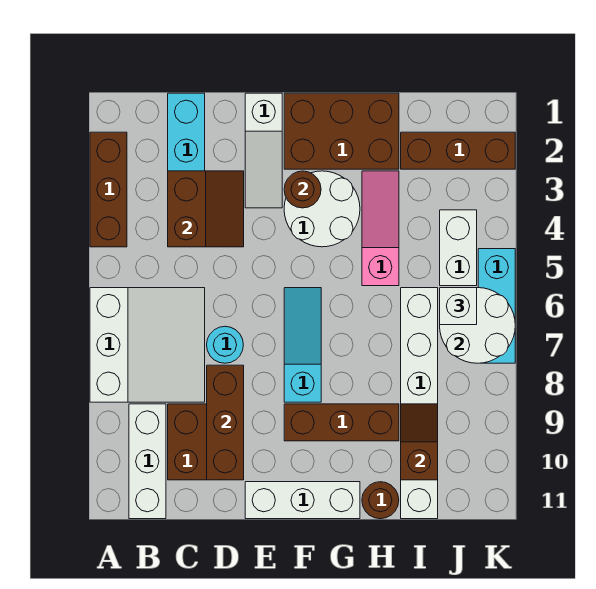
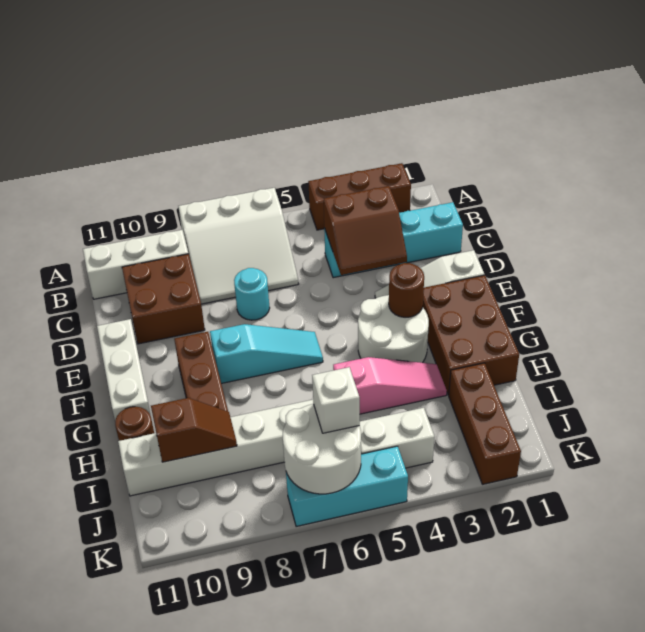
brown 1x3 brick [207,365,244,480] -> none

